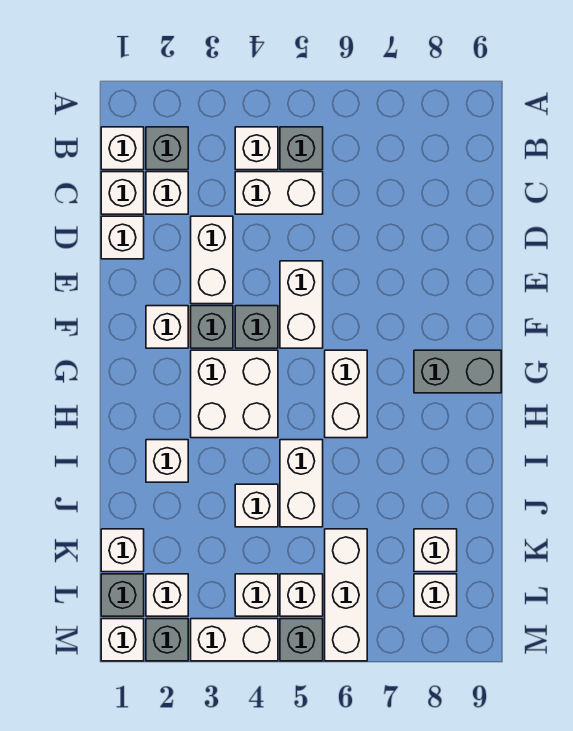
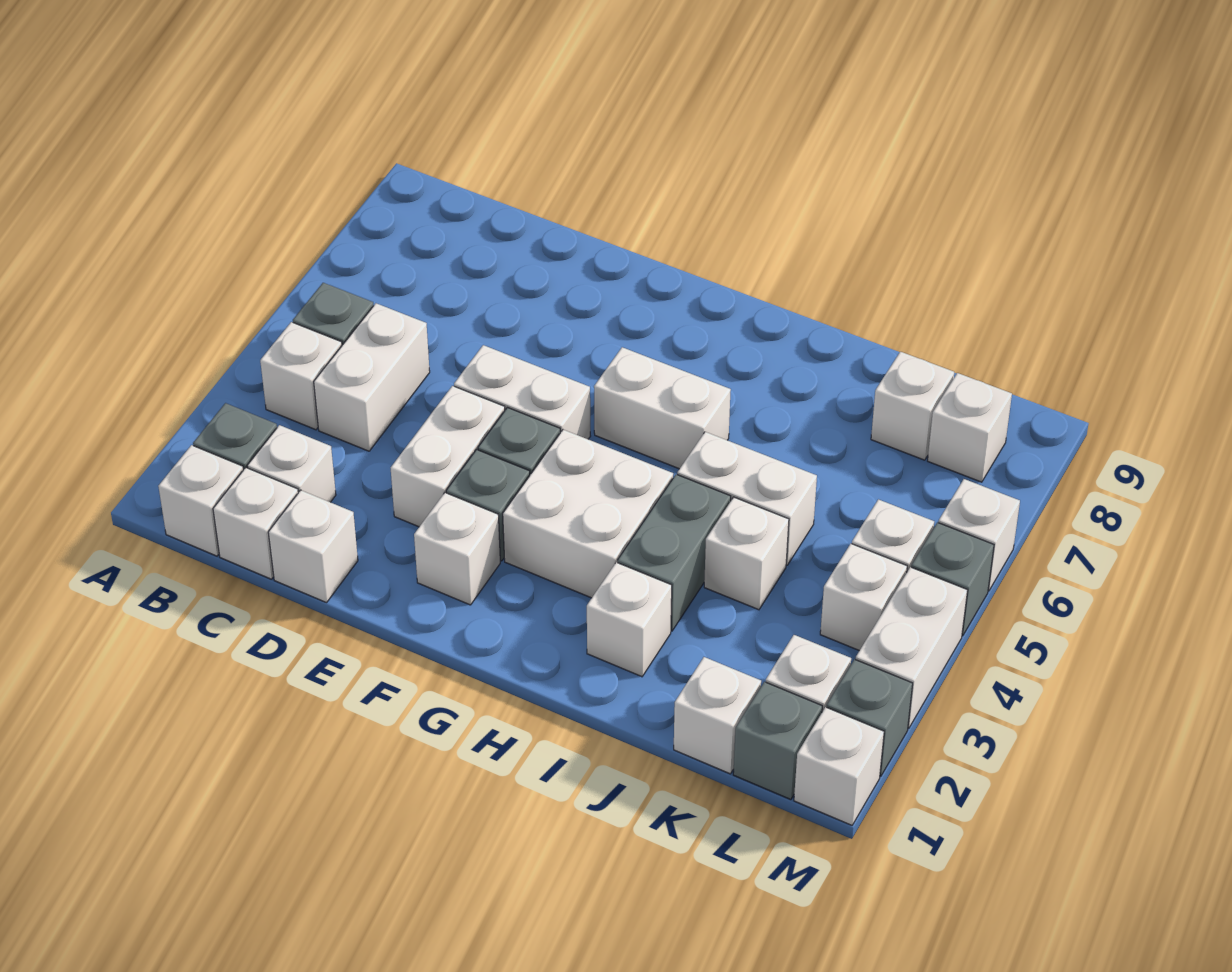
white 1x2 brick [191,216,233,304] -> white 1x2 brick turned to [391,386,505,527]
grey 1x2 brick [414,350,501,393] -> grey 1x2 brick moved to [618,474,731,631]
white 1x3 brick [325,529,367,661] -> white 1x1 brick [938,479,1020,591]

